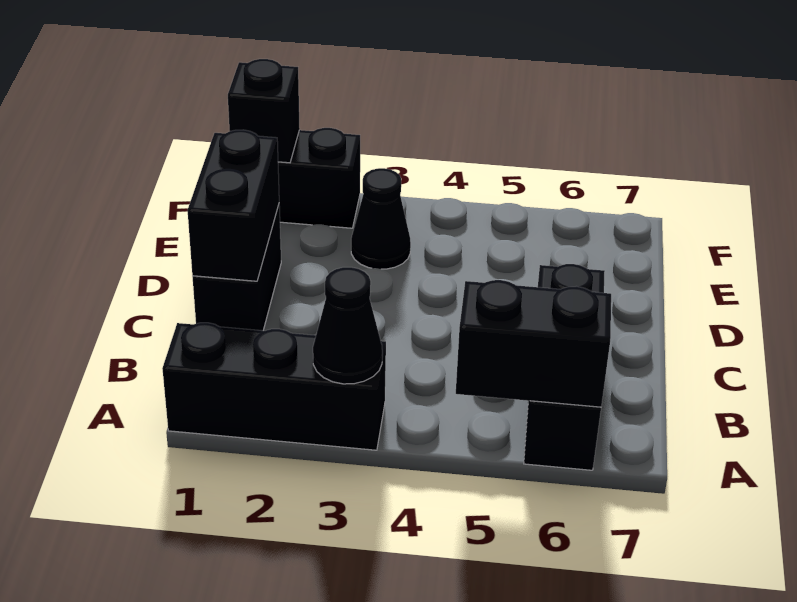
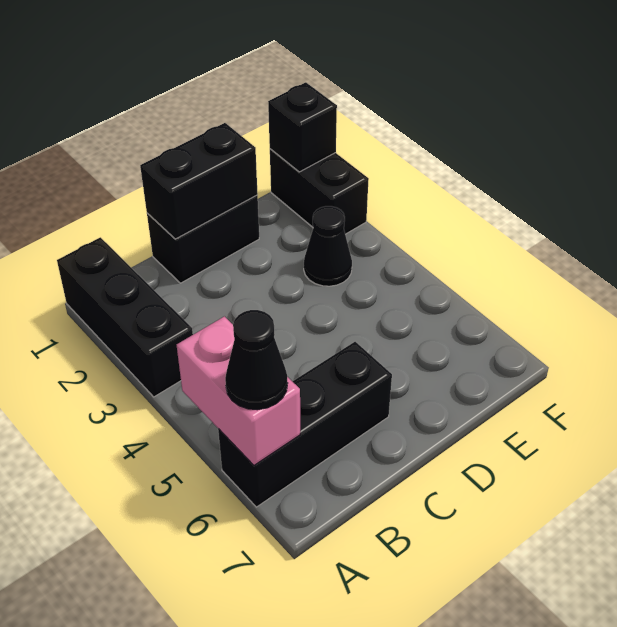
black 1x1 cone [313,267,382,384] -> black 1x1 cone moved to [225,310,288,410]
black 1x2 brick [456,280,611,407] -> pink 1x2 brick [177,316,300,465]

